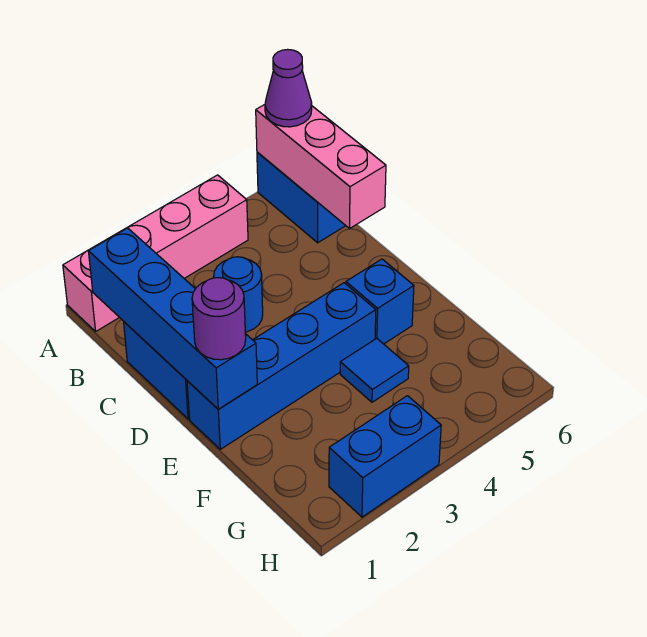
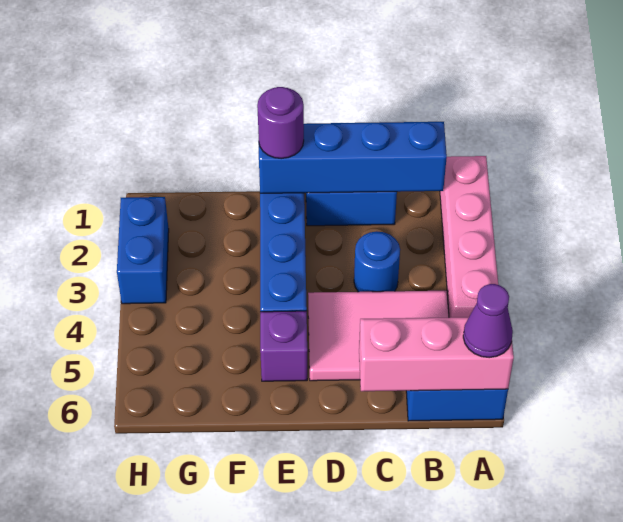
none -> pink 2x3 tile [308,291,449,381]
blue 1x1 brick [346,259,414,344] -> purple 1x1 brick [260,311,307,381]
blue 1x1 tile [340,338,409,402] -> none

